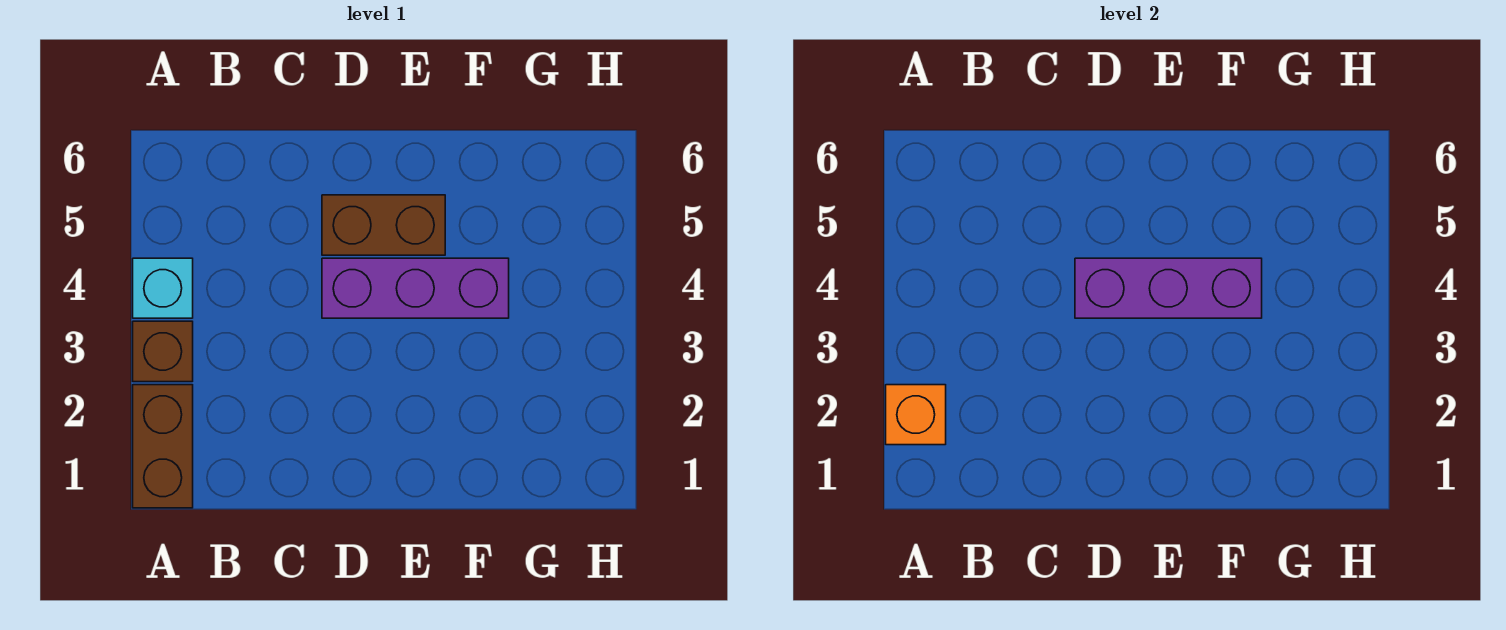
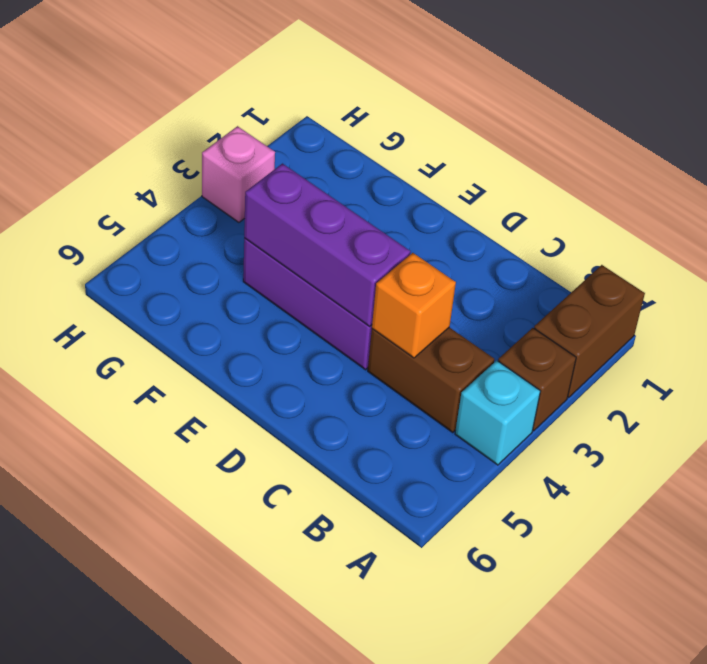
orange 1x1 brick [886,385,946,445] -> orange 1x1 brick moved to [372,253,456,358]
brown 1x2 brick [322,195,445,255] -> brown 1x2 brick moved to [368,327,494,433]
none -> pink 1x1 brick [202,126,275,222]

